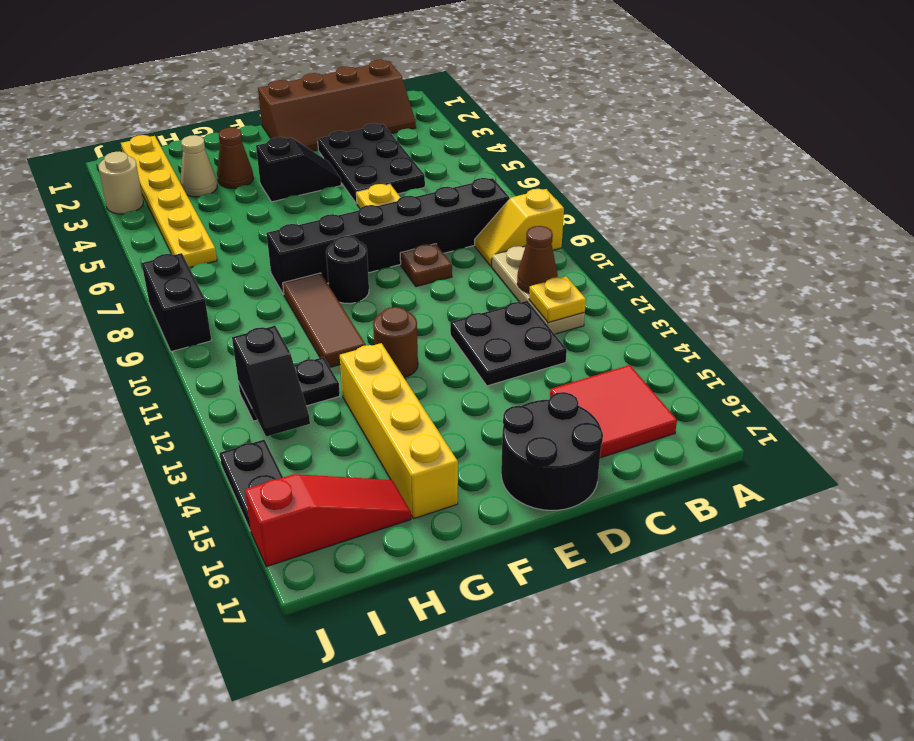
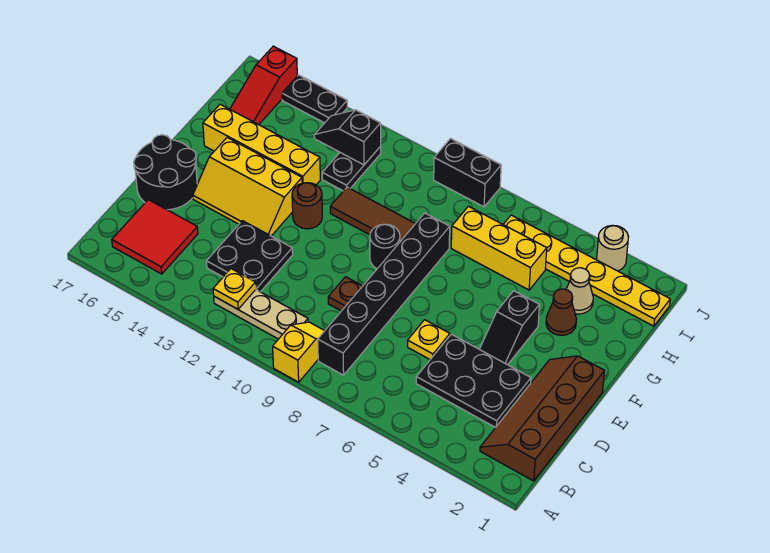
brown 1x1 cone [517,226,558,293] -> none
none -> yellow 2x3 slope [193,138,302,236]
none -> yellow 1x3 brick [451,206,547,290]

